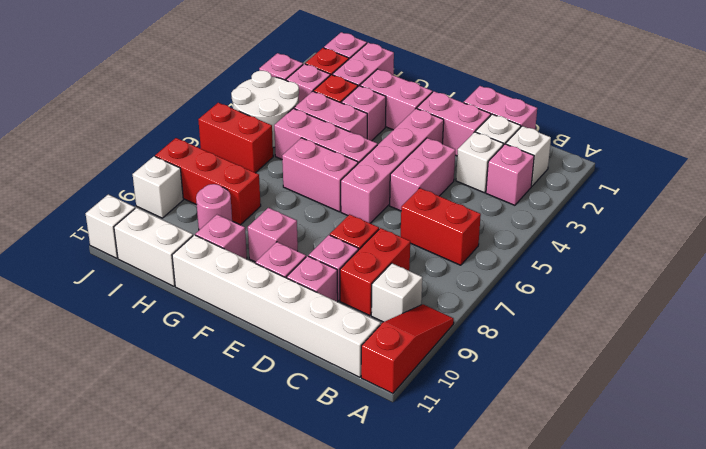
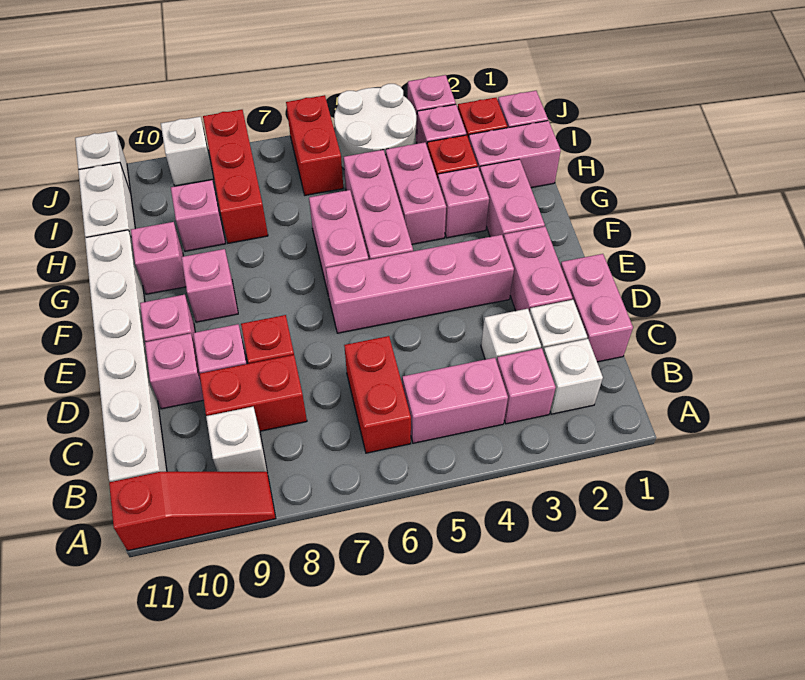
pink 1x2 brick [390,138,455,211] -> pink 1x2 brick moved to [402,358,508,443]
pink 1x1 round brick [196,184,232,230] -> pink 1x1 brick [171,180,226,251]

